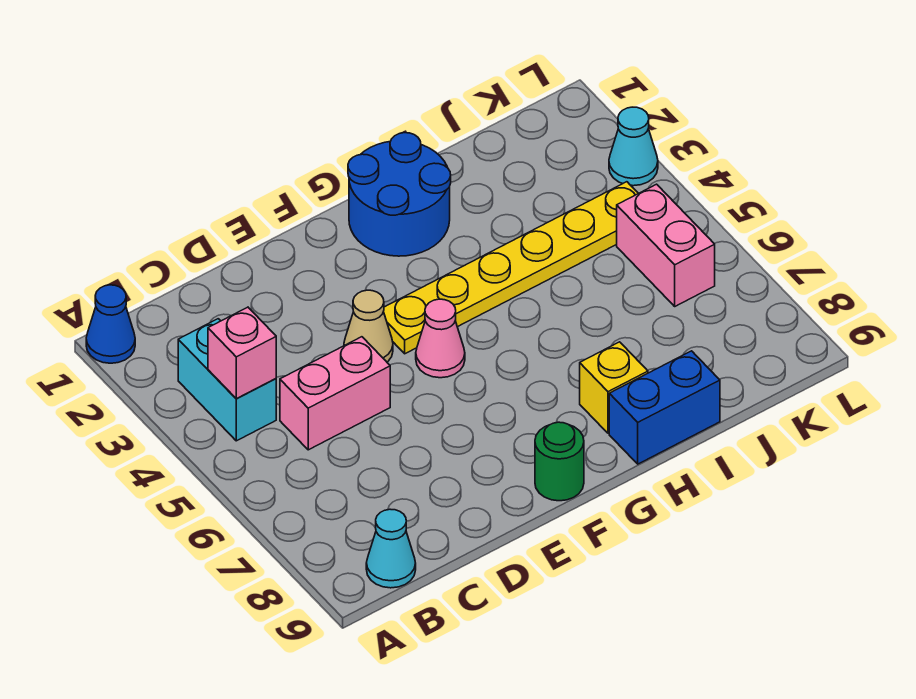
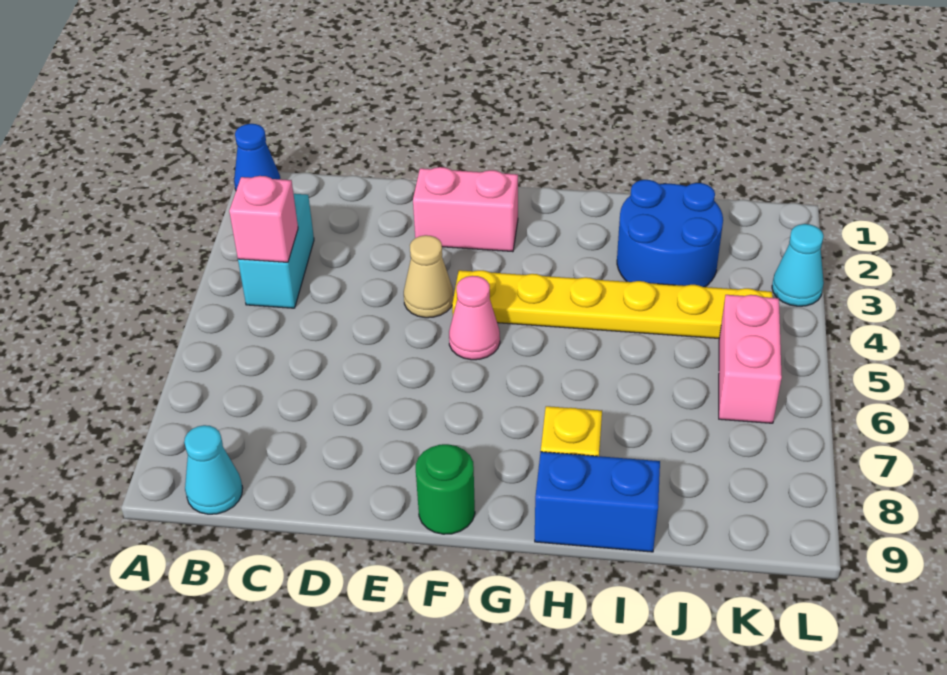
pink 1x2 brick [280,337,390,450] -> pink 1x2 brick moved to [413,167,518,252]
blue 2x2 round brick [348,133,451,256] -> blue 2x2 round brick moved to [617,180,723,287]

